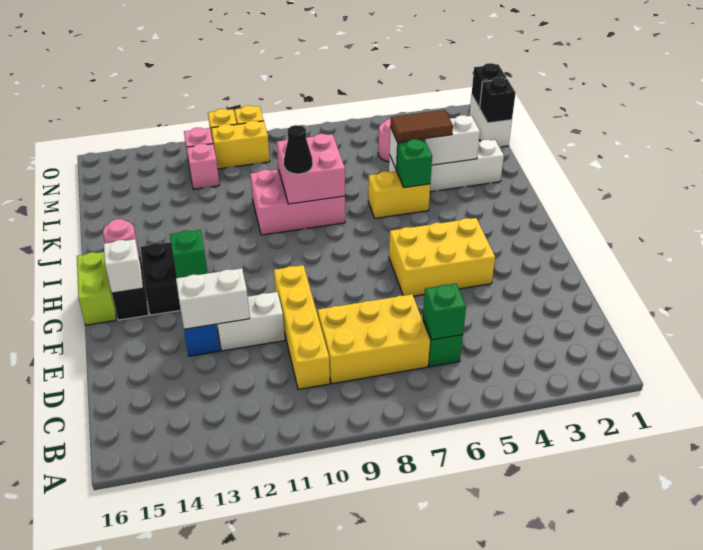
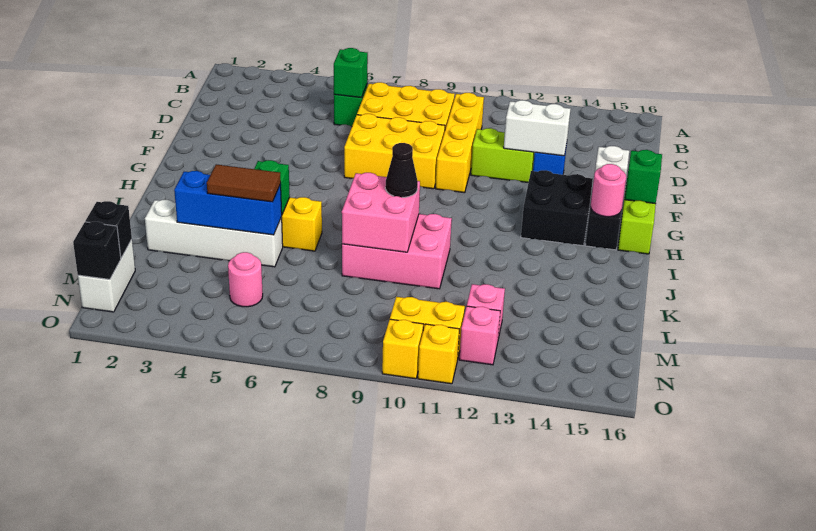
white 1x2 brick [217,292,285,351] -> lime 1x2 brick [471,128,535,182]
yellow 2x3 brick [389,218,495,296] -> yellow 2x3 brick moved to [344,114,445,189]
green 1x1 brick [170,230,208,278] -> green 1x1 brick moved to [625,150,662,204]
white 1x3 brick [390,115,480,170] -> blue 1x3 brick [174,171,282,235]

